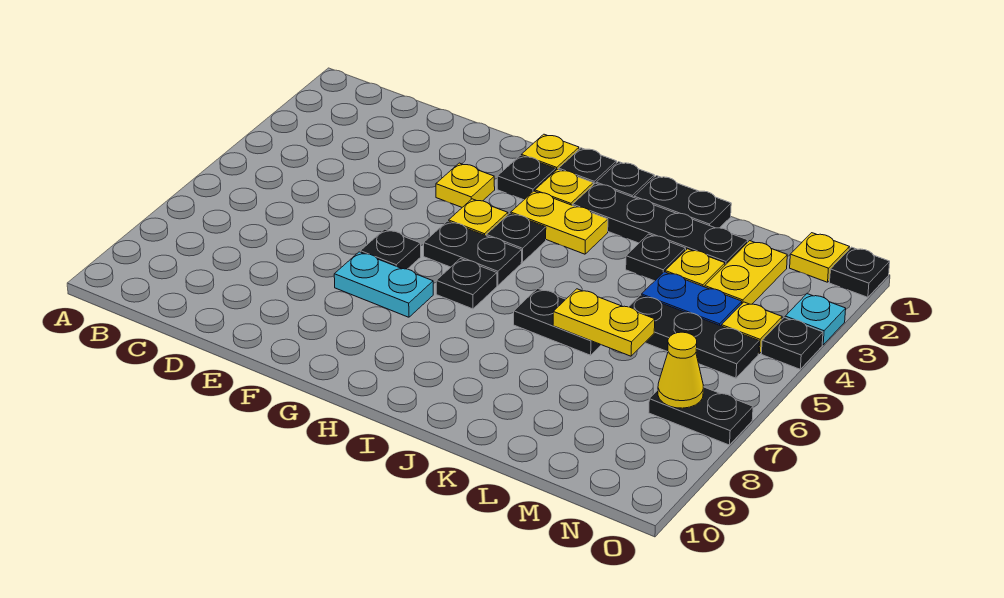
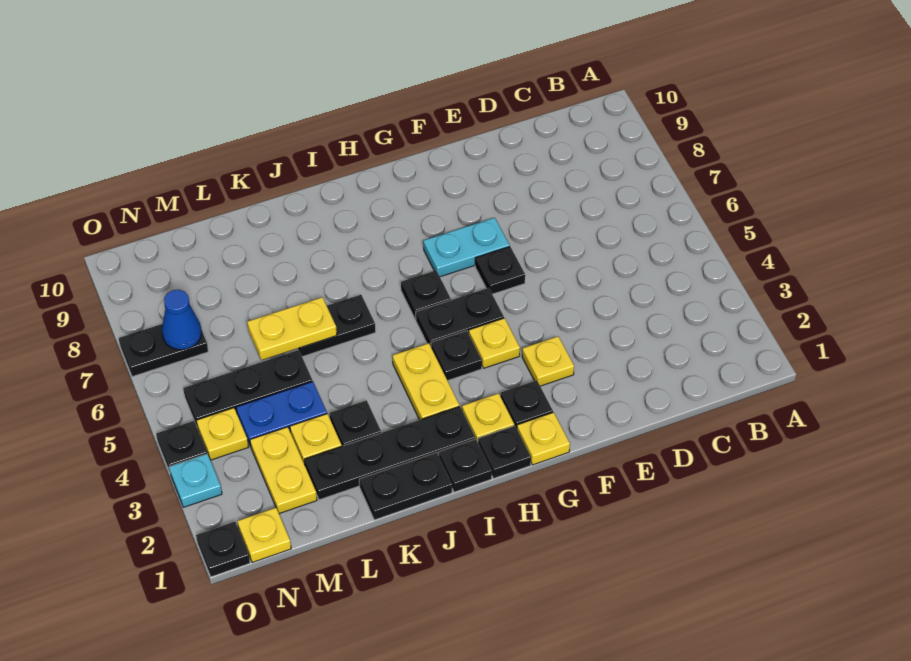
yellow 1x2 plate [511,191,608,254] -> yellow 1x2 plate turned to [393,343,459,420]
yellow 1x1 cone [658,332,703,408] -> blue 1x1 cone [162,290,202,350]

